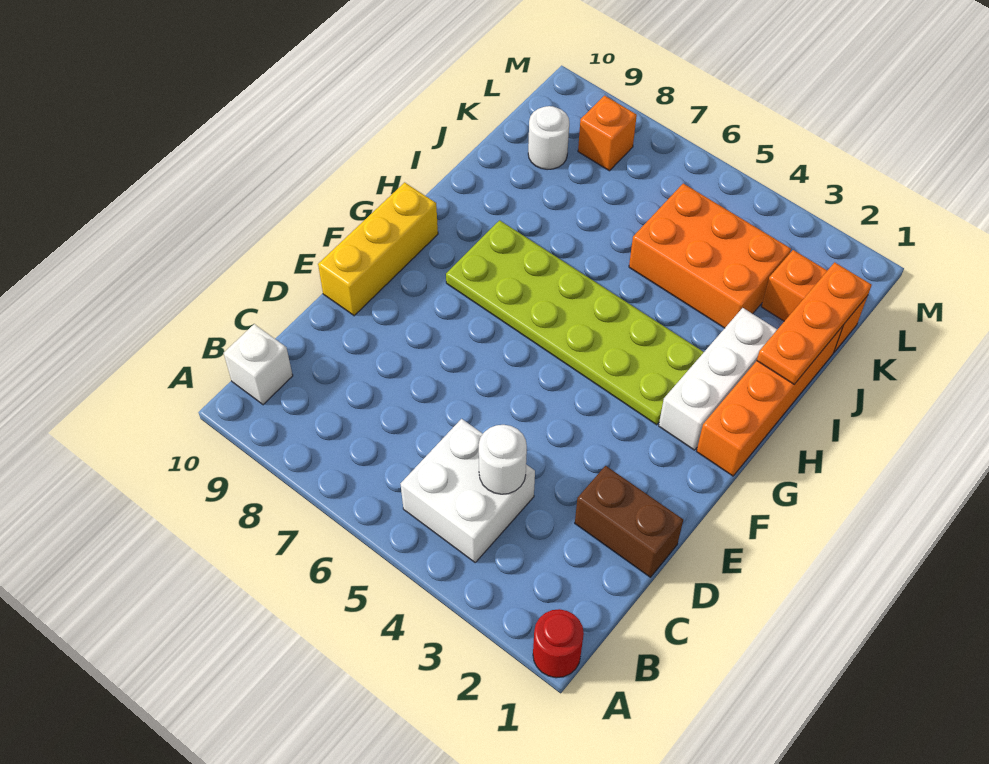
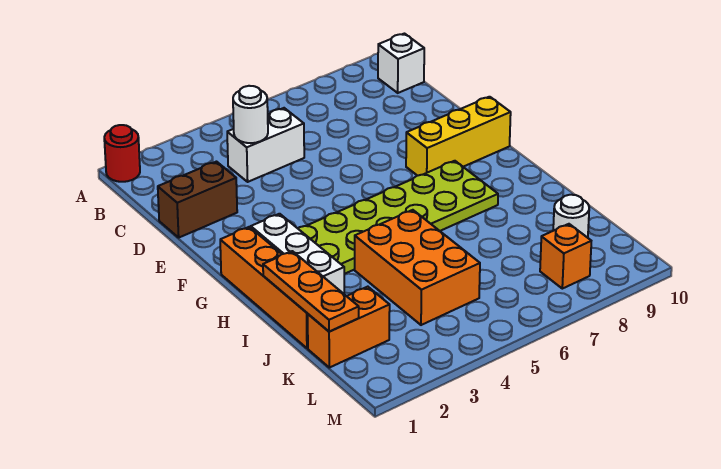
white 2x2 brick [401,419,535,562] -> white 1x2 brick [227,108,304,182]
yellow 1x3 brick [318,182,438,316] -> yellow 1x3 brick turned to [406,97,511,176]
orange 2x3 brick [629,184,791,328] -> orange 2x3 brick turned to [355,210,480,325]

